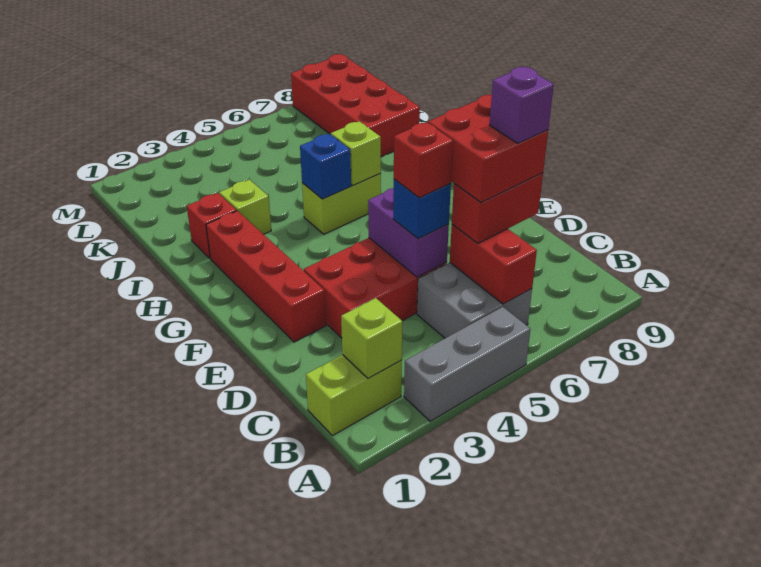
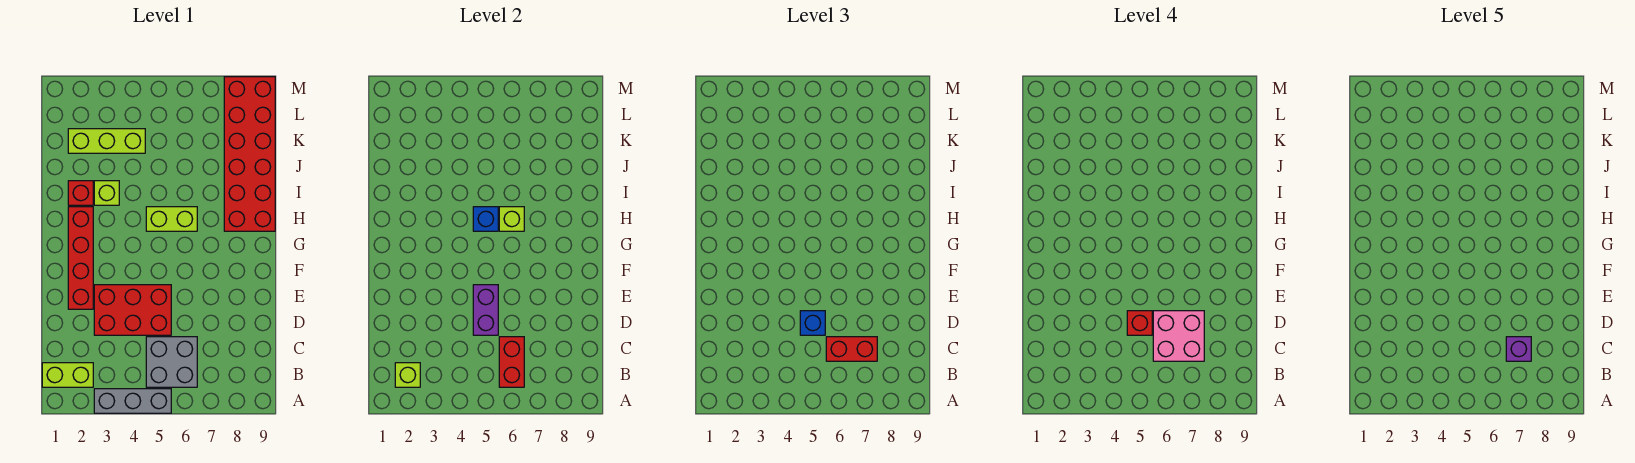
red 2x2 brick [428,94,548,203] -> pink 2x2 brick [1153,311,1204,361]
red 2x4 brick [291,54,420,157] -> red 2x6 brick [224,77,275,231]
none -> lime 1x3 brick [68,129,145,153]

